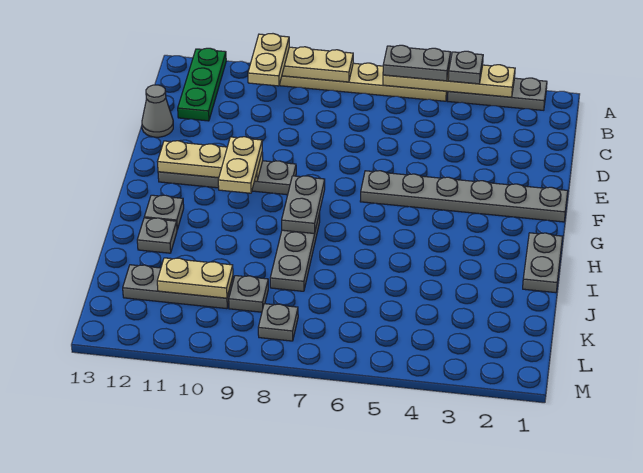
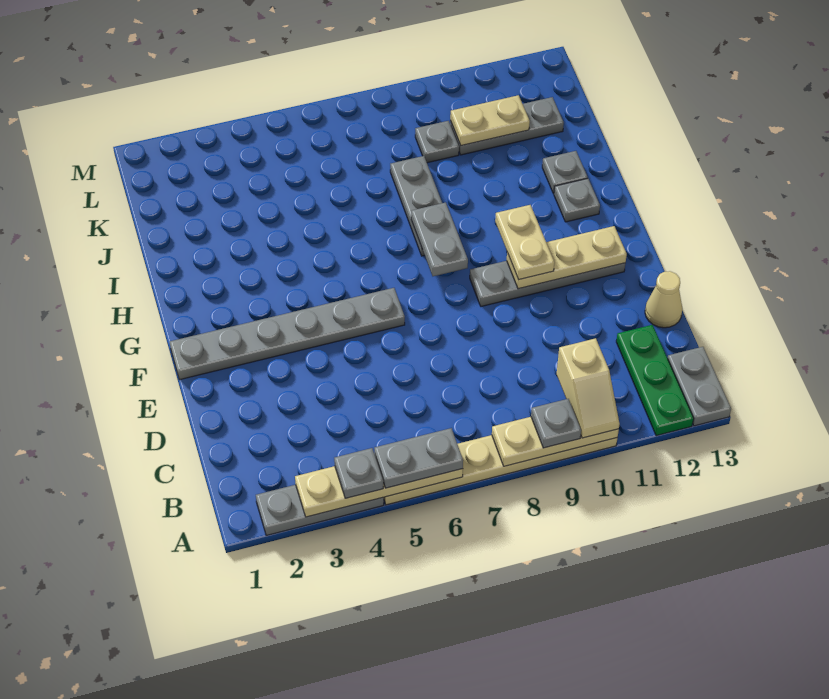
tan 1x2 plate [248,34,289,86] -> tan 1x2 slope [557,338,620,438]
grey 1x1 cone [142,85,173,137] -> tan 1x1 cone [645,271,682,328]
grey 1x2 plate [523,233,563,293] -> grey 1x2 plate moved to [667,347,731,426]
grey 1x1 plate [258,304,298,341] -> grey 1x1 plate moved to [531,399,581,448]

